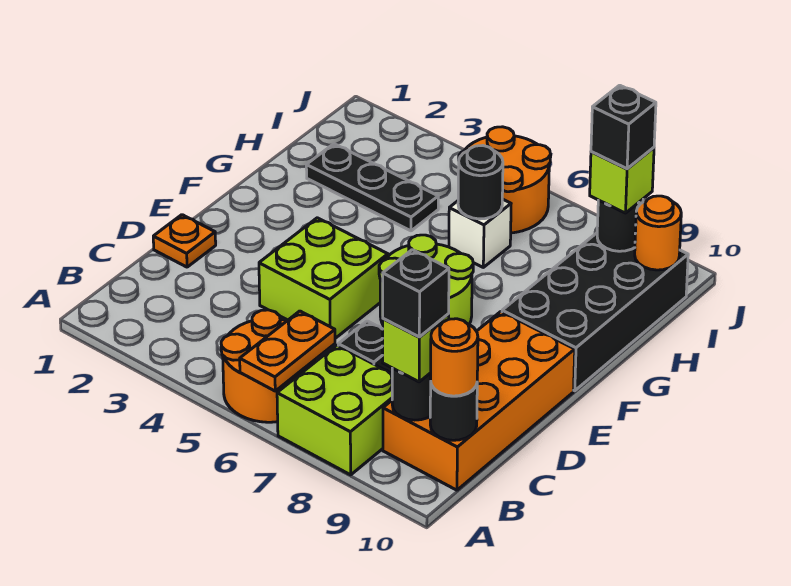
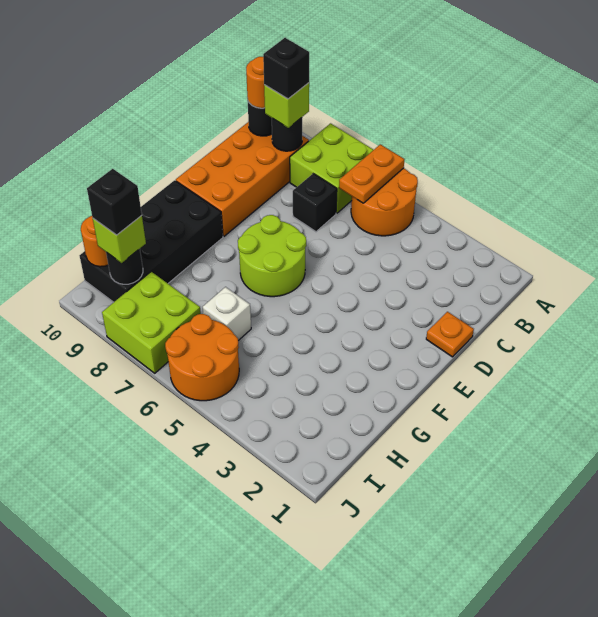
lime 2x2 brick [259,218,388,338] -> lime 2x2 brick moved to [102,272,201,373]
black 1x3 plate [306,144,438,231] -> none
black 1x1 round brick [458,146,503,219] -> none

